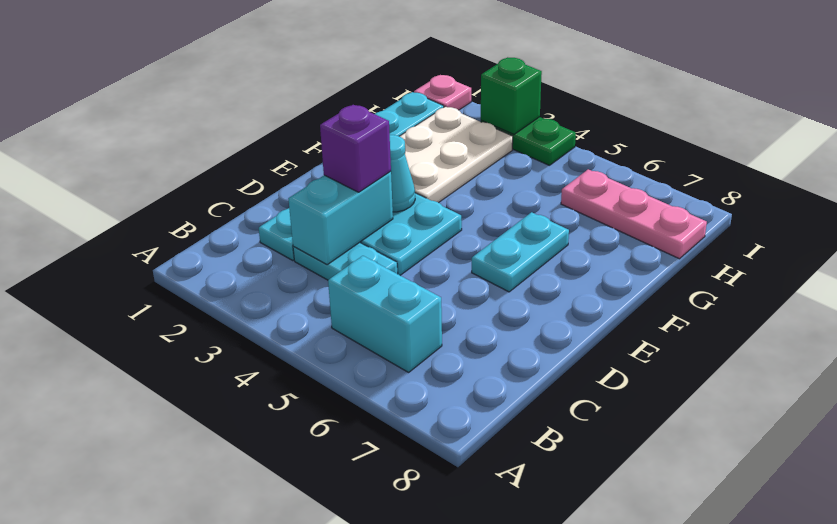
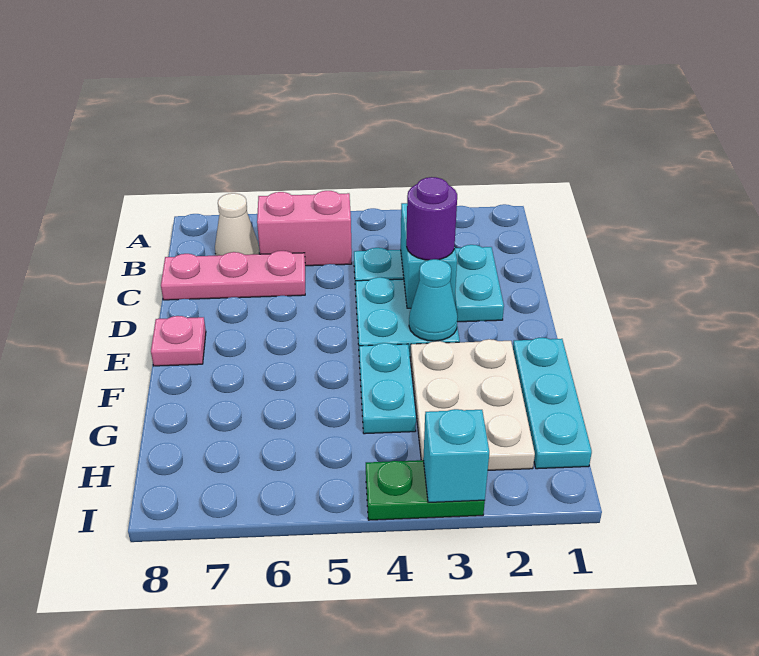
cyan 1x2 brick [328,256,442,372] -> pink 1x2 brick [257,191,352,266]
none -> white 1x1 cone [215,193,259,256]
purple 1x1 brick [320,105,391,192] -> purple 1x1 round brick [406,177,457,260]
cyan 1x2 plate [472,212,569,292] -> cyan 1x2 plate moved to [359,343,416,434]
pink 1x3 plate [561,169,707,259] -> pink 1x3 plate moved to [161,251,305,300]
pink 1x1 plate [414,75,471,110] -> pink 1x1 plate moved to [151,316,206,366]
green 1x1 brick [481,57,542,134] -> cyan 1x1 brick [423,409,489,502]

